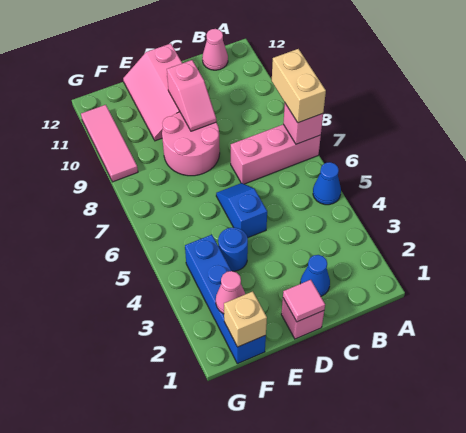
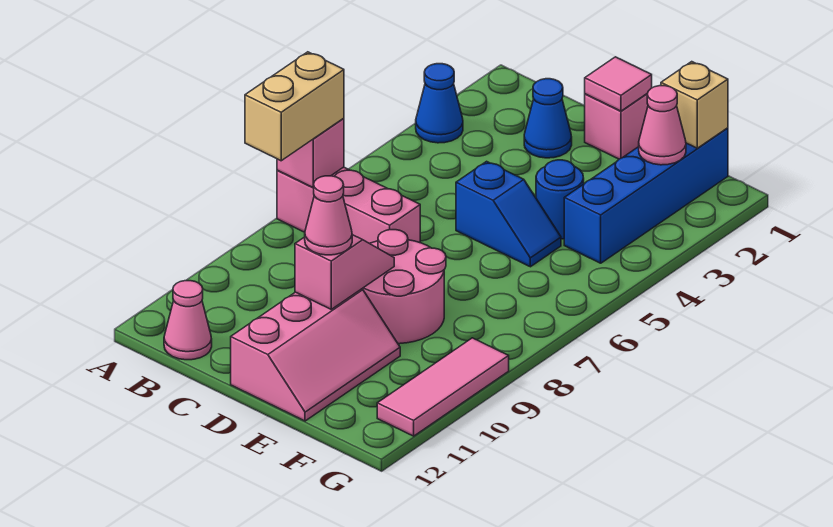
blue 1x1 cone [313,162,341,205] -> blue 1x1 cone moved to [416,64,463,143]
blue 1x2 slope [216,183,267,238] -> blue 1x2 slope turned to [456,161,561,267]
none -> pink 1x1 cone [305,176,352,255]

